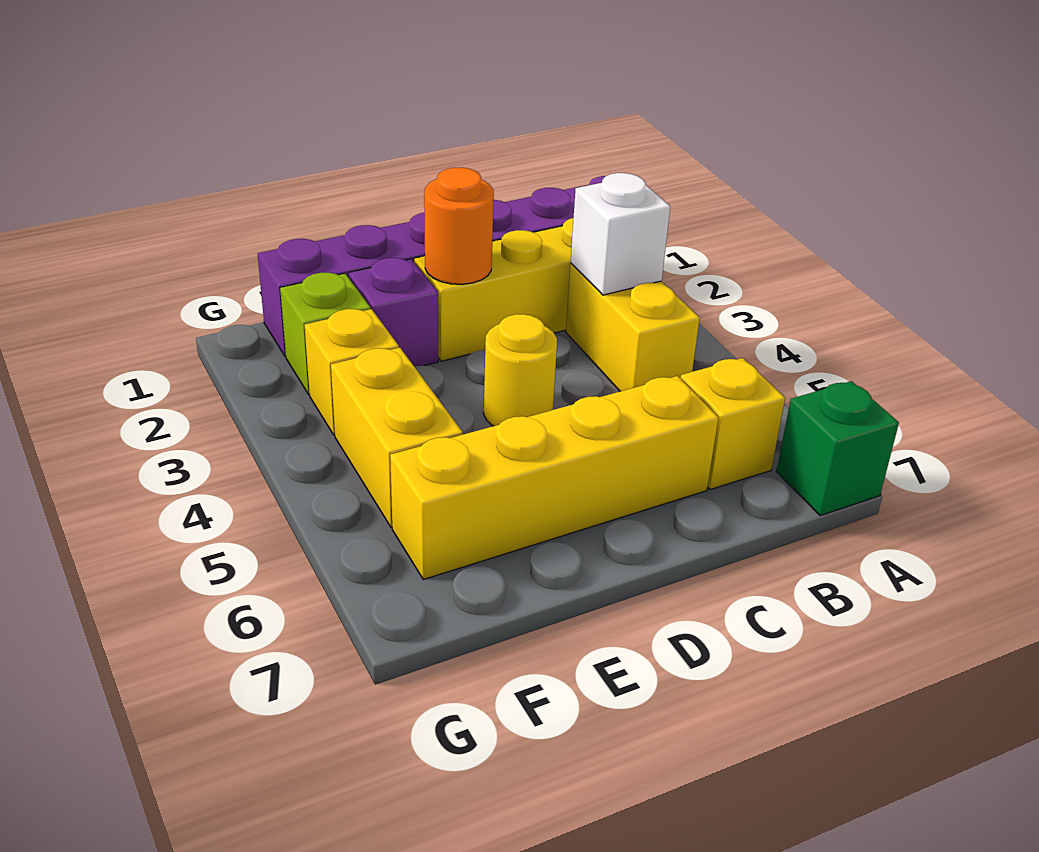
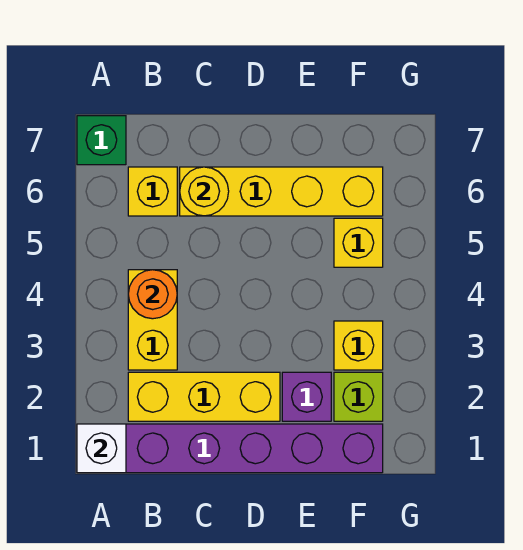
white 1x1 brick [571,173,670,295] -> white 1x1 brick moved to [77,424,126,473]
orange 1x1 round brick [424,167,494,284] -> orange 1x1 round brick moved to [128,270,177,319]
yellow 1x1 round brick [484,314,557,426] -> yellow 1x1 round brick moved to [180,167,229,216]
yellow 1x2 brick [331,348,463,527] -> yellow 1x1 brick [334,218,383,267]

